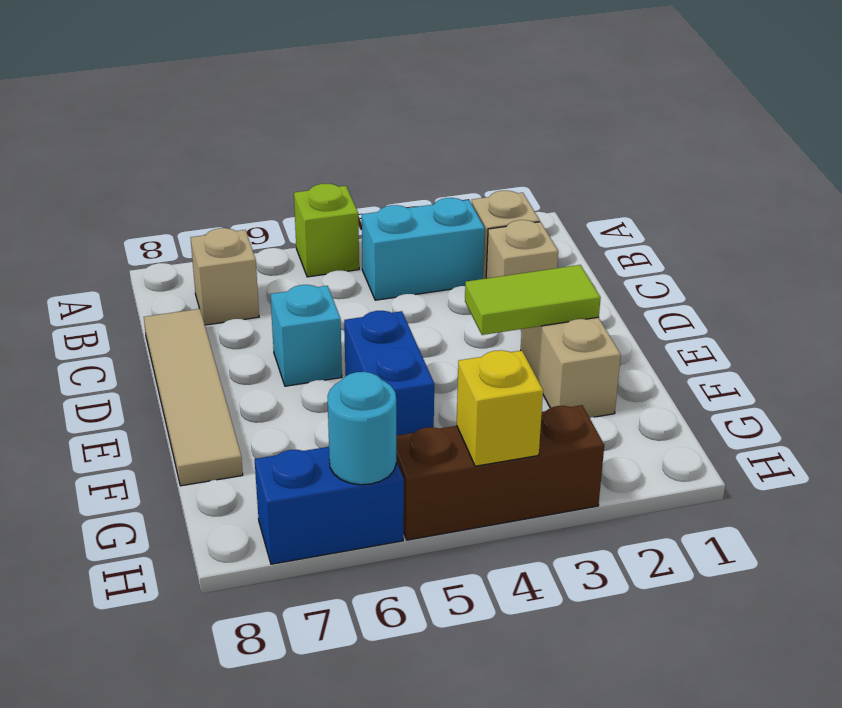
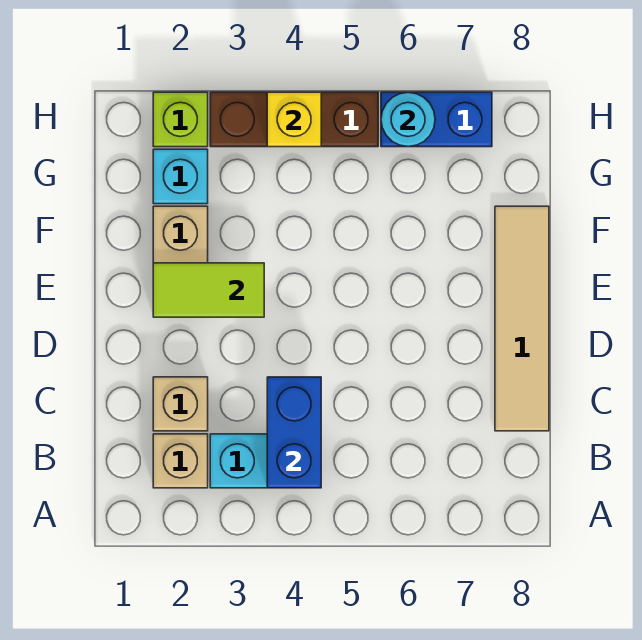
lime 1x1 brick [294,184,359,277] -> lime 1x1 brick moved to [153,92,208,147]
tan 1x1 brick [190,228,259,325] -> none
cyan 1x1 brick [270,285,342,386] -> cyan 1x1 brick moved to [153,149,208,204]
blue 1x2 brick [344,311,434,436] -> blue 1x2 brick moved to [267,377,321,488]

